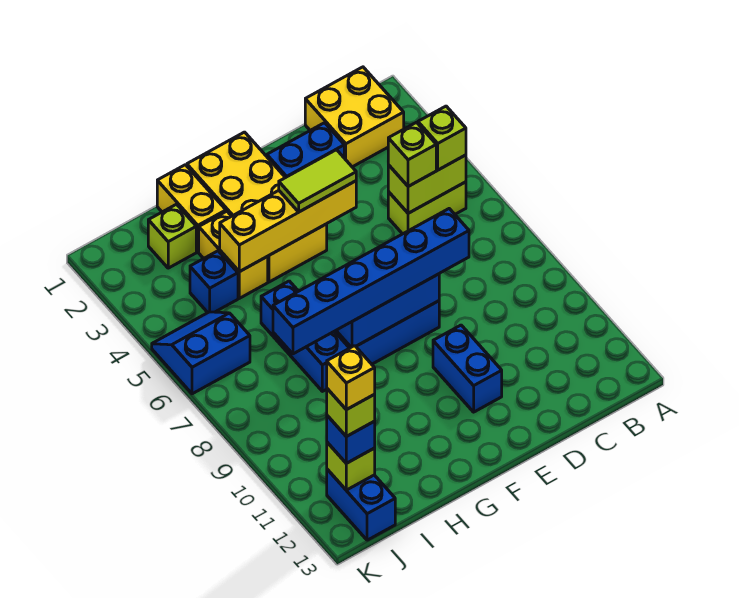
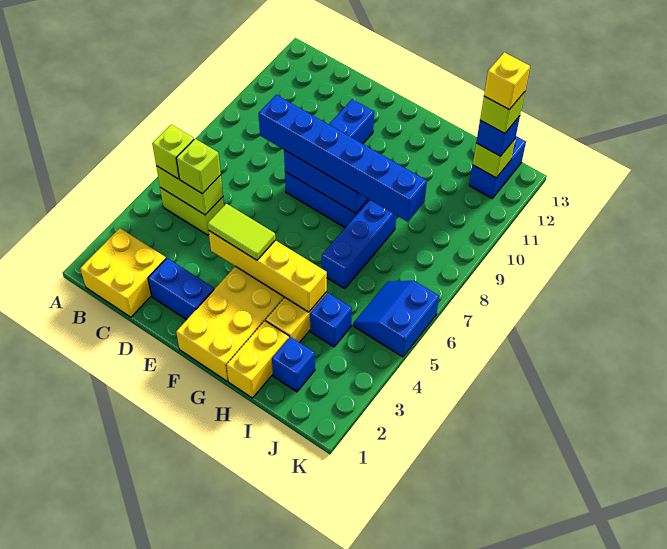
lime 1x1 brick [148,204,196,268] -> blue 1x1 brick [272,337,315,392]
blue 2x2 slope [152,312,250,394] -> blue 2x2 slope turned to [353,281,439,357]

